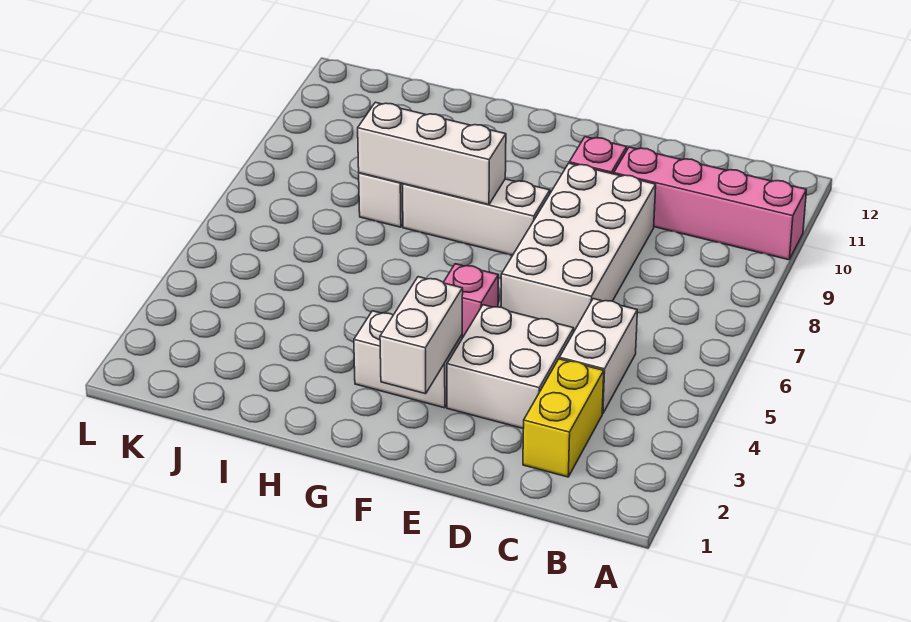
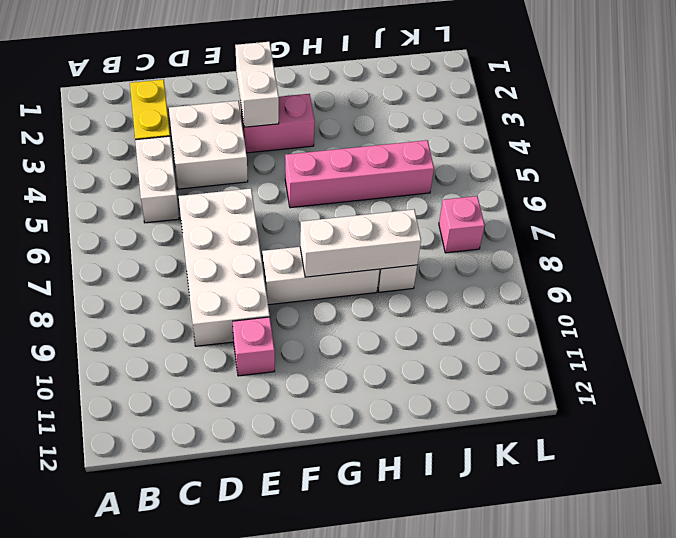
pink 1x4 brick [614,147,806,260] -> pink 1x4 brick moved to [285,140,434,208]
white 1x2 brick [354,311,462,408] -> pink 1x2 brick [241,94,315,153]
pink 1x1 brick [443,264,498,338] -> pink 1x1 brick moved to [439,196,485,253]

